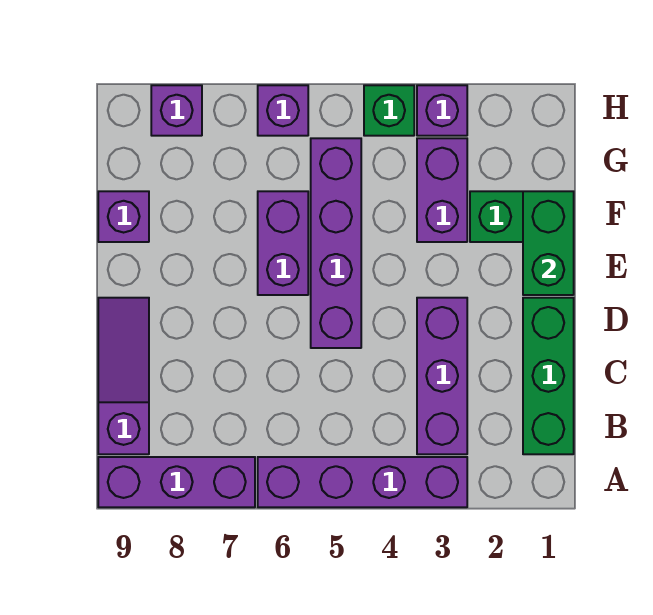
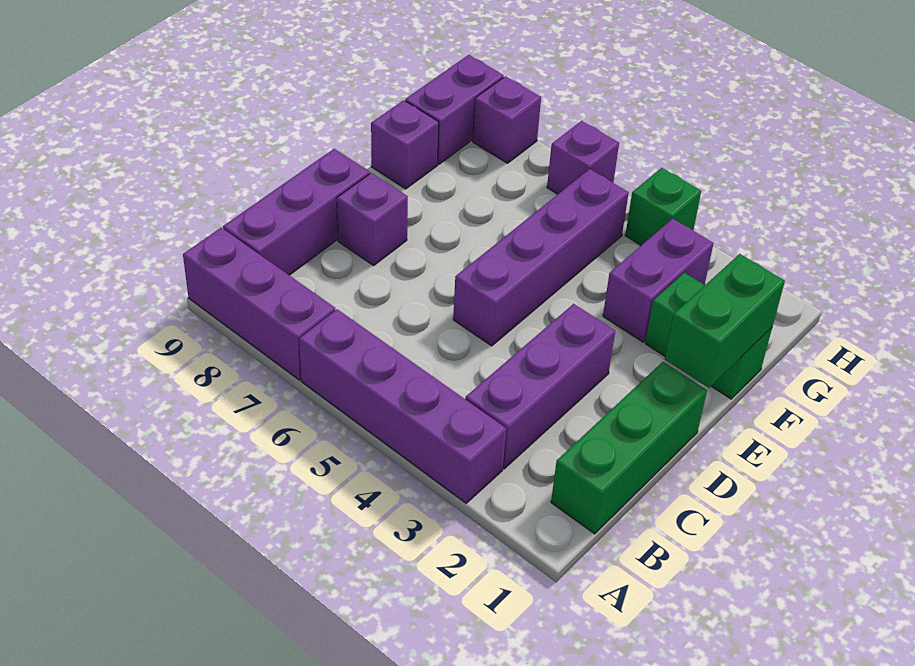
purple 1x3 slope [98,298,149,454] -> purple 1x3 brick [223,149,370,275]
purple 1x2 brick [258,191,308,295] -> purple 1x2 brick moved to [405,55,504,164]
purple 1x1 brick [417,85,467,136] -> purple 1x1 brick moved to [337,173,408,265]

